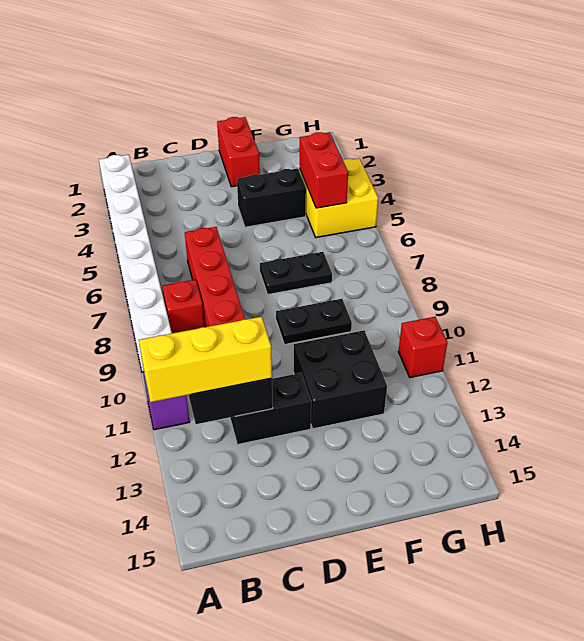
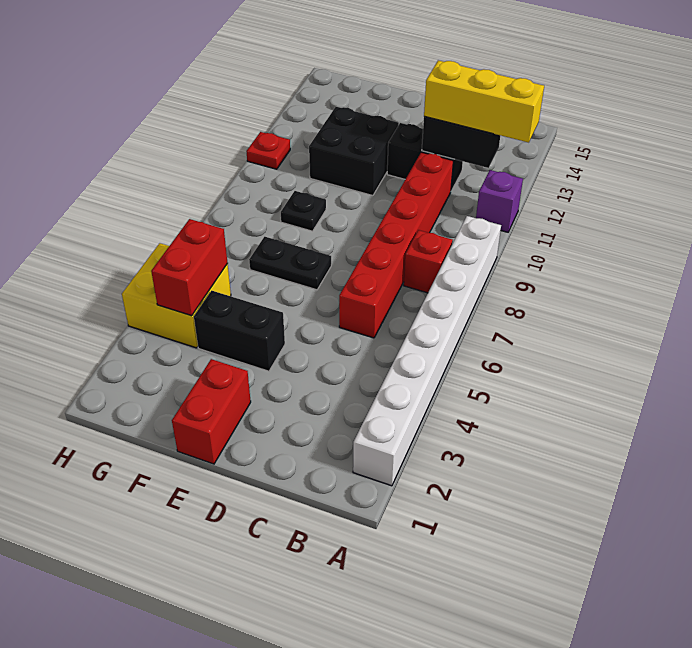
black 1x2 plate [276,299,352,345] -> black 1x1 plate [281,191,326,231]
red 1x1 brick [398,317,447,378] -> red 1x1 plate [246,132,290,169]

